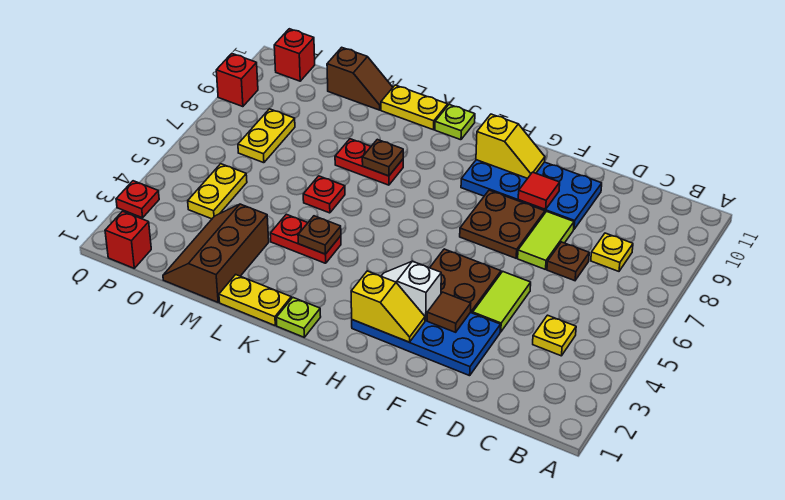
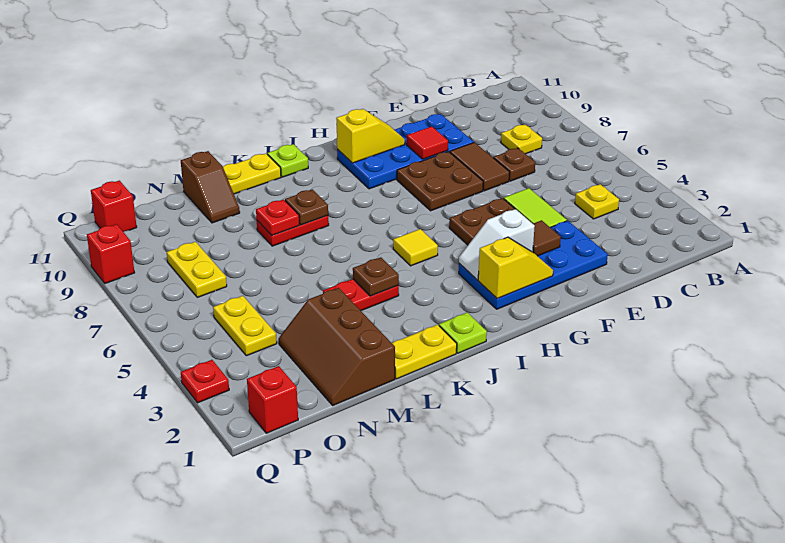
lime 1x2 tile [518,211,574,270] -> brown 1x2 tile [450,142,509,191]
none -> yellow 1x1 tile [393,229,438,266]
red 1x1 plate [303,176,345,213] -> red 1x1 plate moved to [256,200,300,235]
brown 1x2 slope [327,47,393,110] -> brown 1x2 slope turned to [181,151,240,223]

